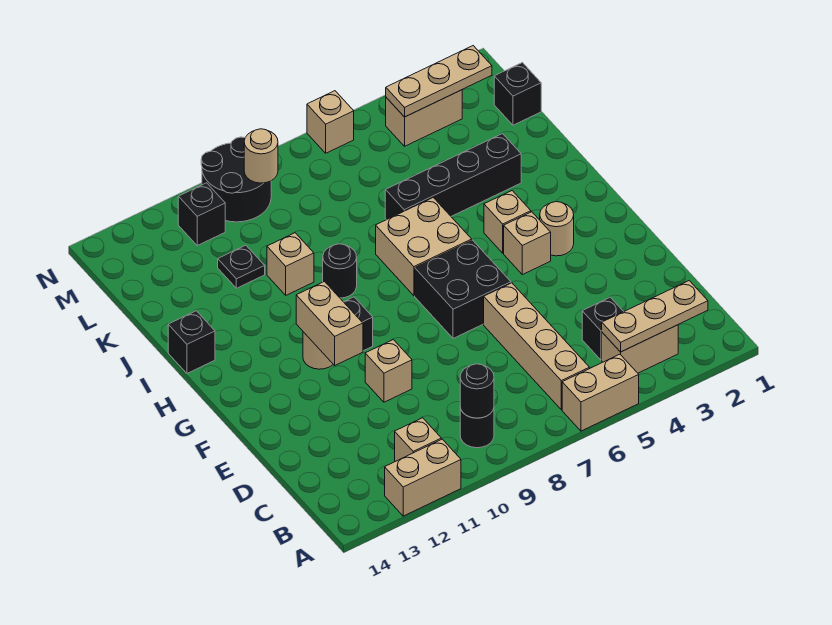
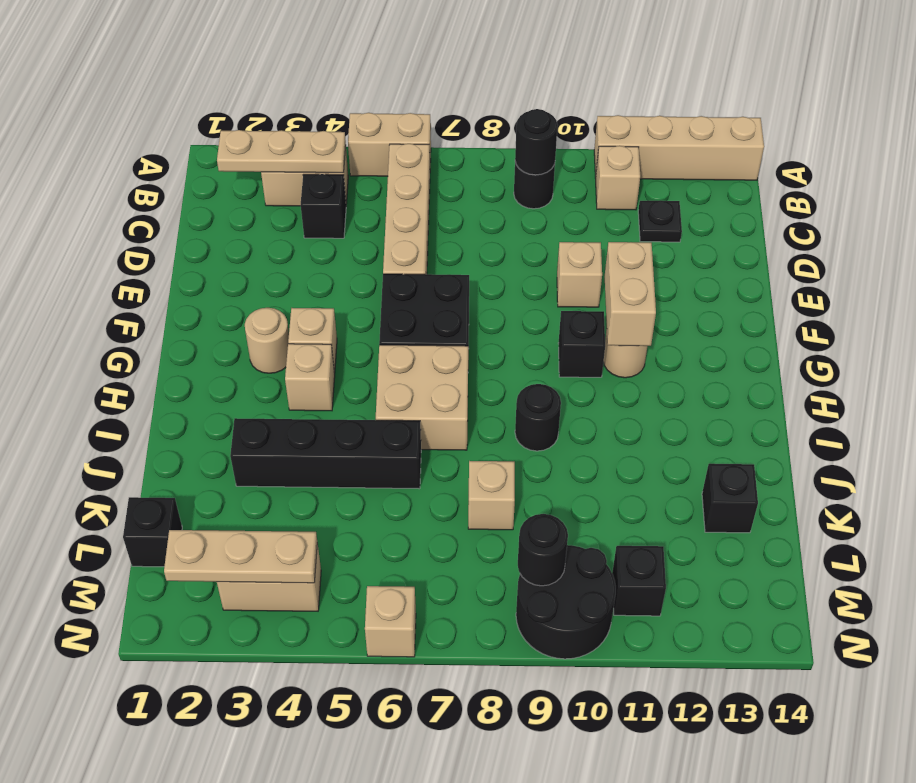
tan 1x2 brick [385,439,461,516] -> tan 1x4 brick [594,115,764,180]
black 1x1 brick [168,311,215,373] -> black 1x1 brick moved to [702,464,758,533]
tan 1x1 brick [267,233,314,295] -> tan 1x1 brick moved to [468,461,515,530]
black 1x1 plate [218,245,265,288] -> black 1x1 plate moved to [638,201,682,242]
tan 1x1 round brick [244,129,278,183] -> black 1x1 round brick [518,514,568,586]

